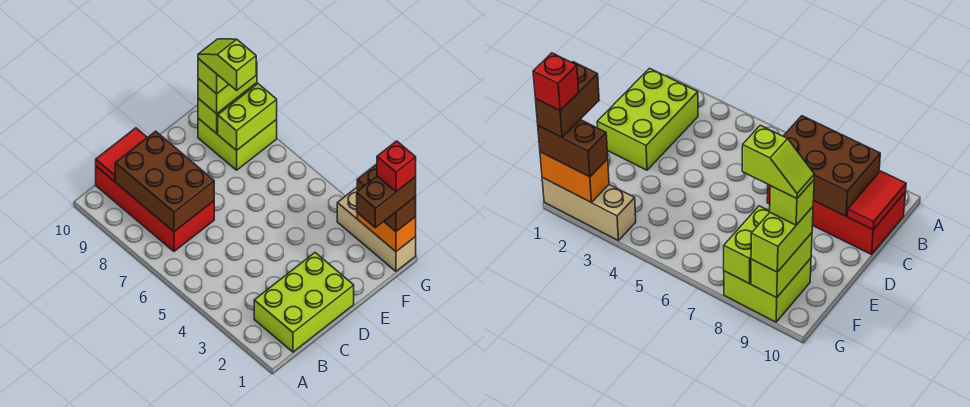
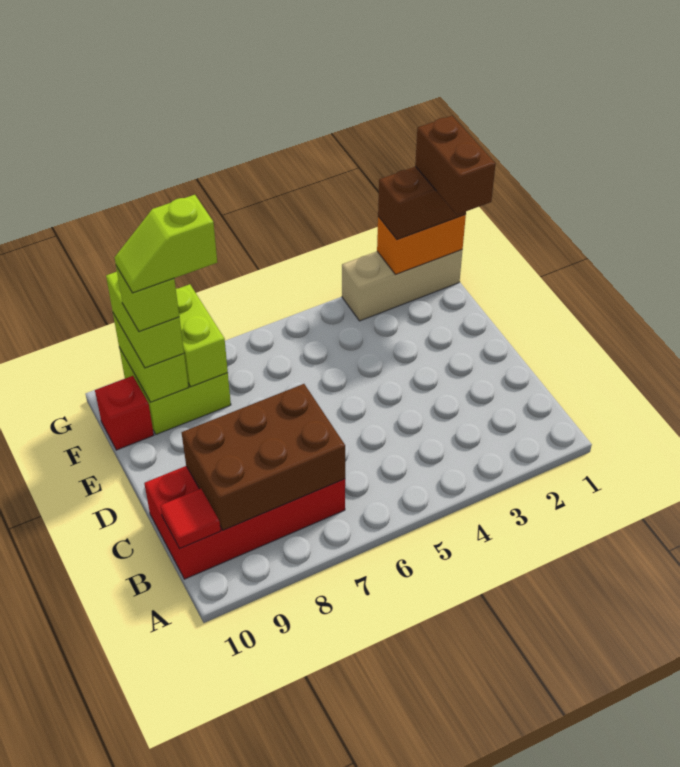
lime 2x3 brick [254,253,354,352] -> none
red 1x2 tile [96,128,147,182] -> red 1x1 tile [160,489,221,549]
red 1x1 brick [377,141,416,192] -> red 1x1 brick moved to [95,376,154,450]

